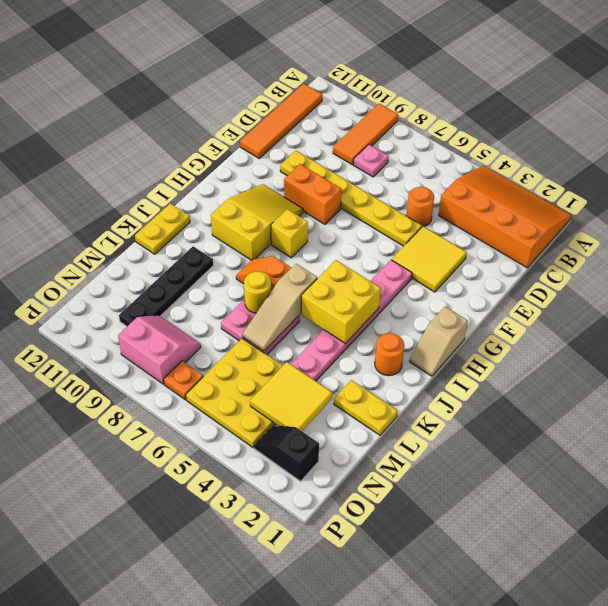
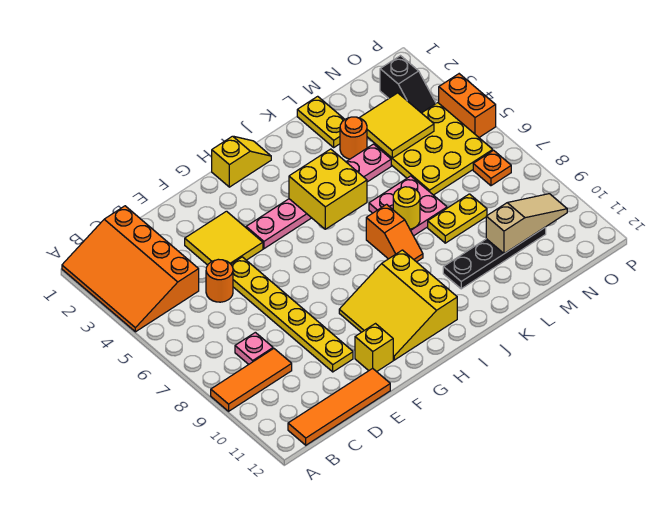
orange 1x2 brick [284,164,341,224] -> orange 1x2 brick moved to [439,74,496,137]
yellow 2x3 slope [211,184,303,260] -> yellow 3x3 slope [339,250,457,360]
tan 1x2 slope [410,307,468,376] -> yellow 1x2 slope [212,136,271,187]
yellow 1x1 brick [271,209,308,258] -> yellow 1x1 brick moved to [355,324,393,372]
orange 1x1 round brick [375,333,404,376] -> orange 1x1 round brick moved to [340,117,367,159]
tan 1x3 slope [243,264,317,351] -> tan 1x3 slope moved to [486,194,567,254]
yellow 1x2 plate [135,203,190,254] -> yellow 1x2 plate moved to [428,194,487,243]
pink 2x2 slope [118,315,201,384] -> none

